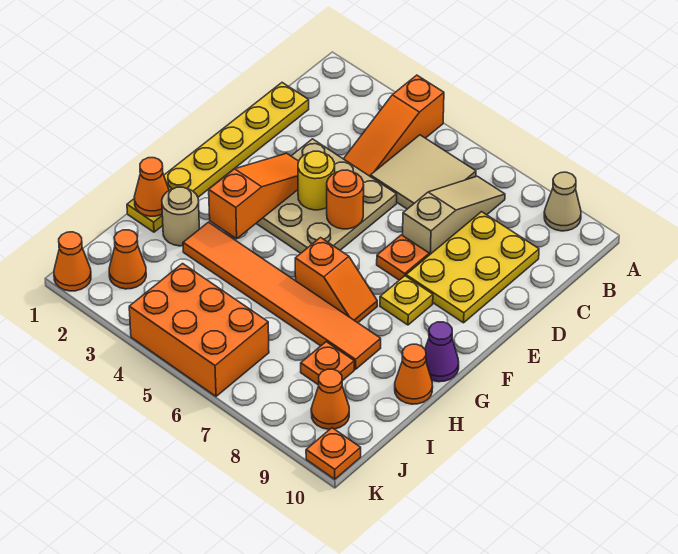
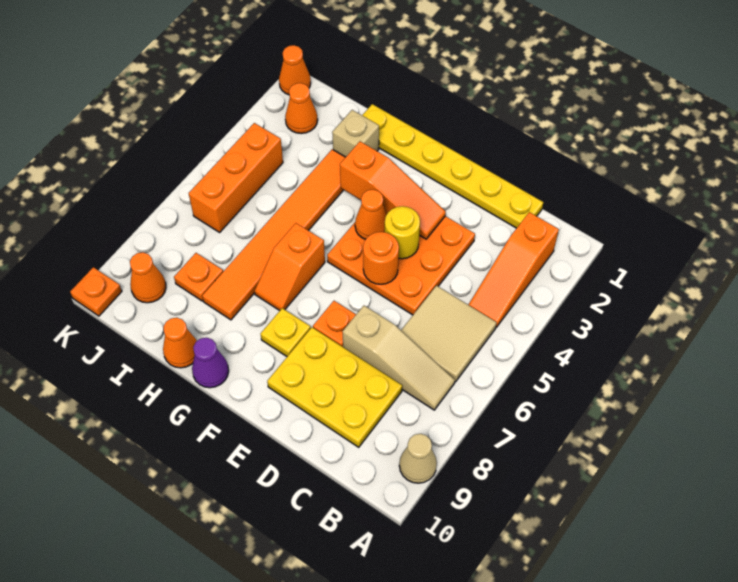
orange 1x3 slope [344,75,444,176] -> orange 1x3 slope turned to [468,212,559,327]
tan 3x3 plate [256,139,397,253] -> orange 3x3 plate [327,216,475,315]
orange 1x1 cone [134,158,169,216] -> orange 1x1 cone moved to [355,190,387,239]
tan 1x1 round brick [162,187,199,246] -> tan 1x1 brick [332,110,379,157]
orange 2x3 brick [129,264,269,396] -> orange 1x3 brick [189,123,283,232]

